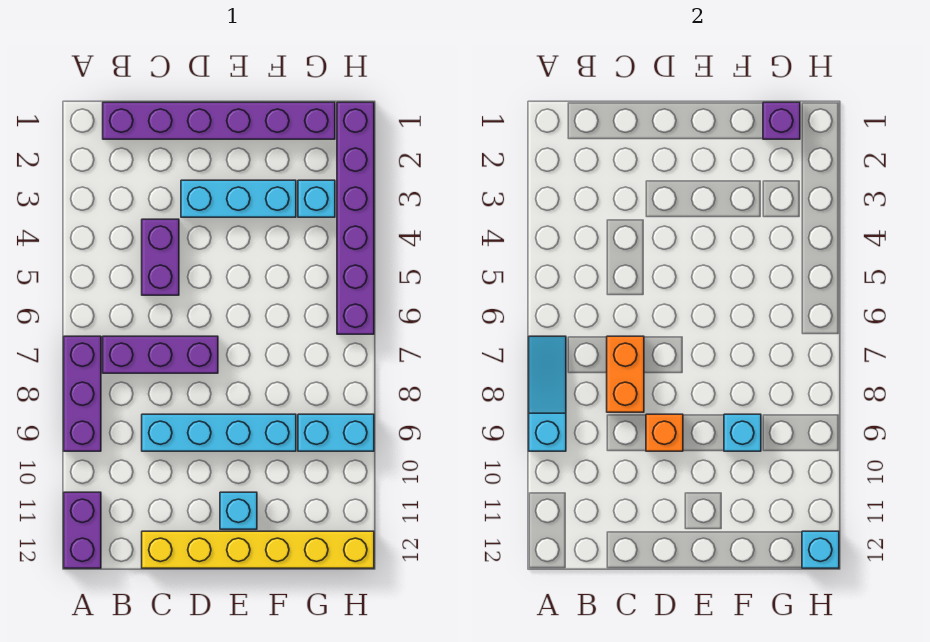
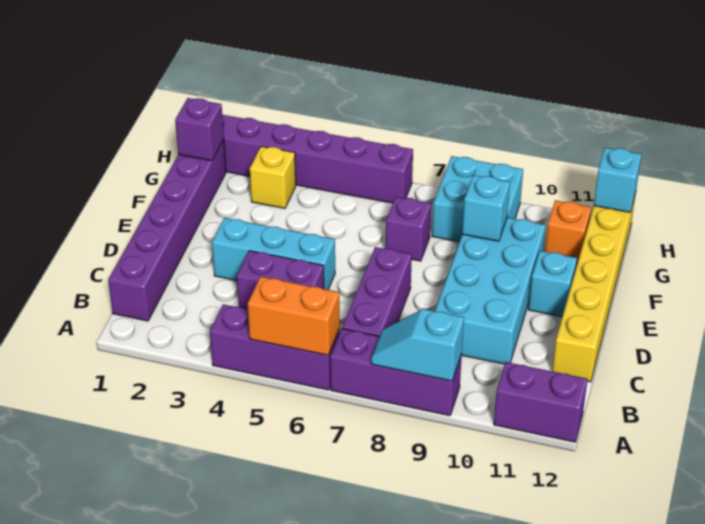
none -> purple 1x3 brick [210,304,340,390]
cyan 1x3 slope [529,336,566,451] -> cyan 1x2 slope [371,309,464,381]
orange 1x2 brick [607,336,644,412] -> orange 1x2 brick moved to [248,276,340,355]
cyan 1x4 brick [142,414,296,451] -> cyan 2x4 brick [435,218,545,364]
cyan 1x3 brick [181,180,296,217] -> cyan 1x3 brick turned to [212,218,335,290]
orange 1x1 brick [646,414,683,451] -> orange 1x1 brick moved to [545,200,591,264]
none -> purple 1x1 brick [385,197,431,261]
cyan 1x1 brick [298,180,335,217] -> yellow 1x1 brick [250,146,296,208]
cyan 1x2 brick [298,414,374,451] -> cyan 2x2 brick [432,156,523,242]

